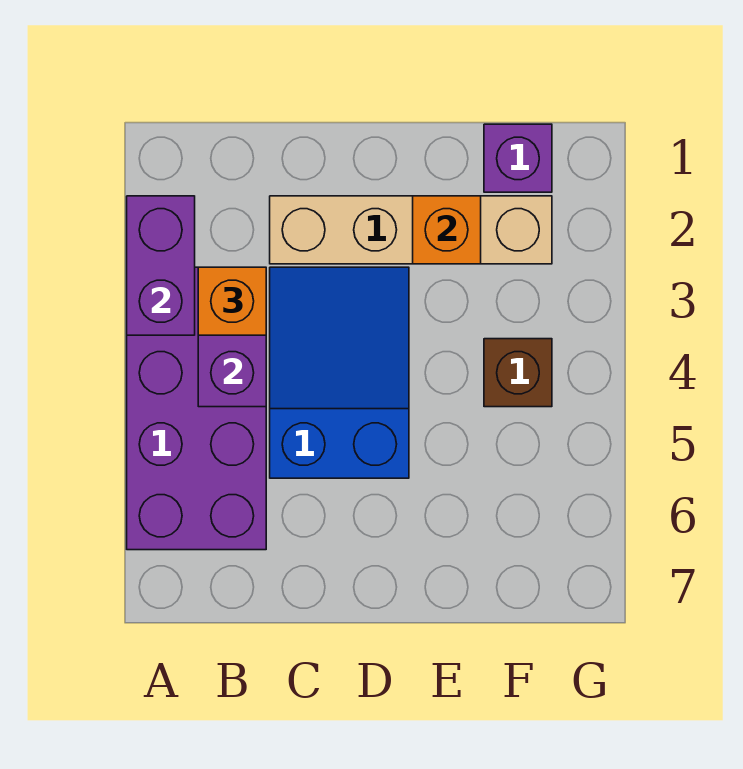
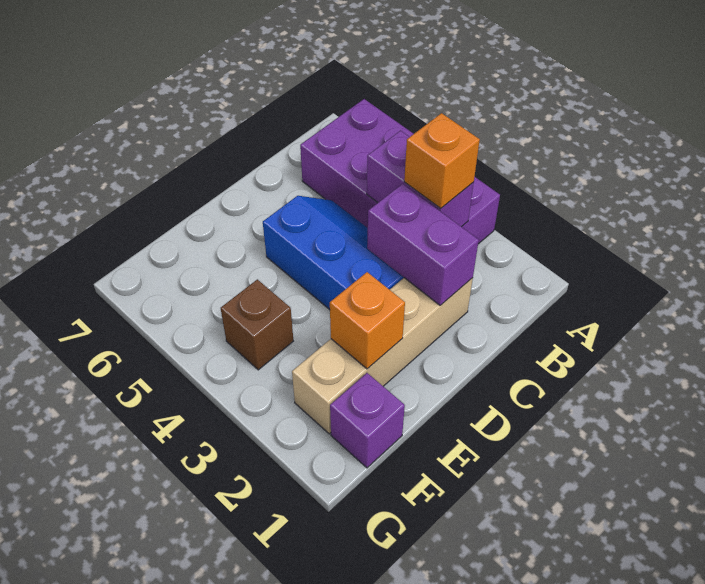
purple 1x2 brick [127,196,195,335] -> purple 1x2 brick moved to [367,184,479,305]
blue 2x3 slope [270,267,409,478] -> blue 2x3 slope turned to [263,196,404,310]

